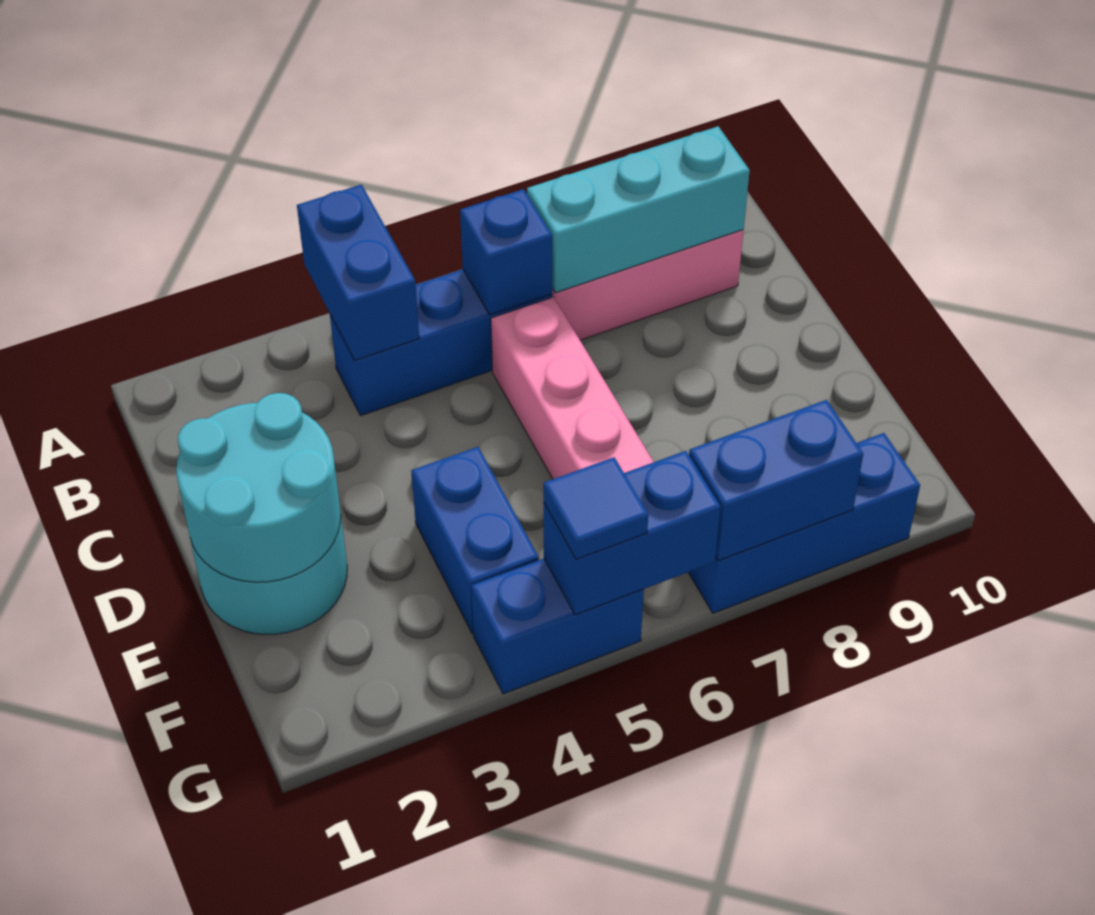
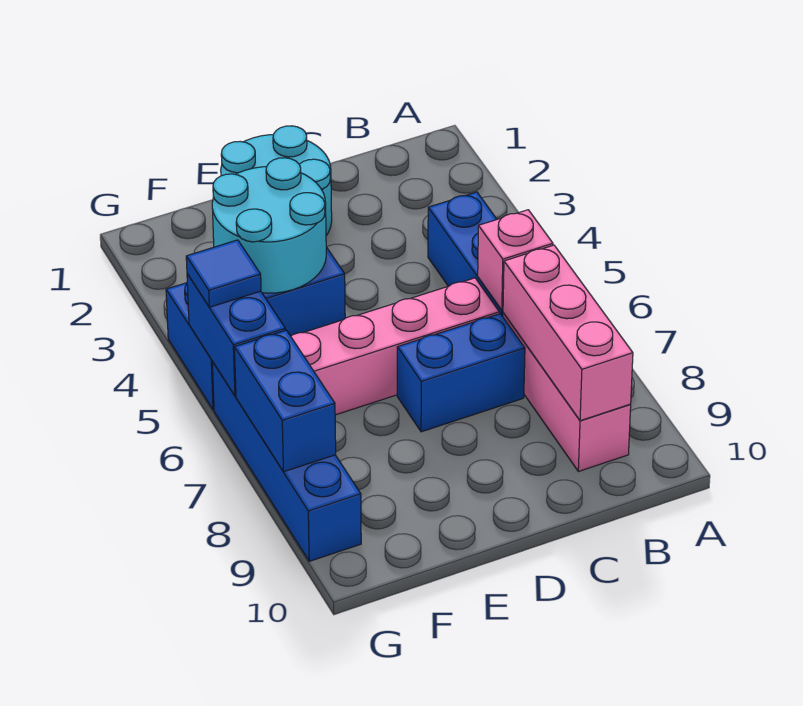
blue 1x2 brick [297,185,419,360] -> blue 1x2 brick moved to [397,314,525,432]
blue 1x1 brick [460,189,552,315] -> pink 1x1 brick [478,210,553,310]
cyan 1x3 brick [527,126,750,293] -> pink 1x3 brick [503,245,633,421]
cyan 2x2 round brick [176,393,341,582] -> cyan 2x2 round brick moved to [212,158,326,293]
blue 1x3 brick [688,433,920,613] -> blue 1x4 brick [212,362,361,561]

